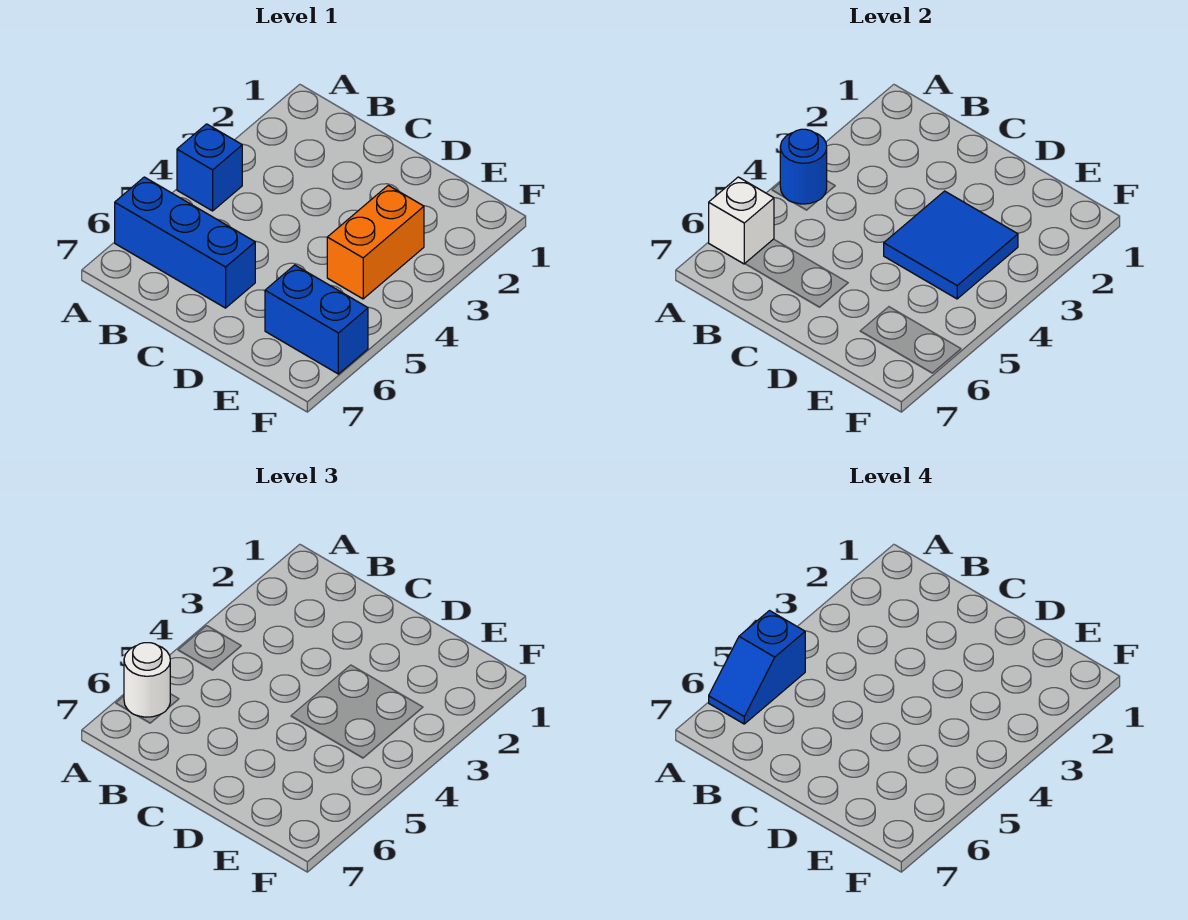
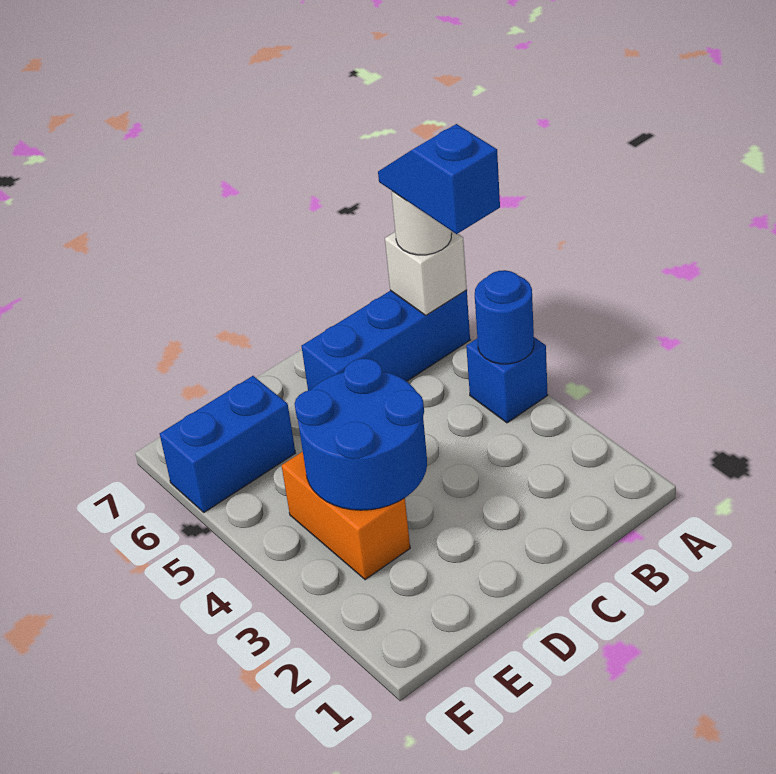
blue 2x2 tile [884,191,1018,299] -> blue 2x2 round brick [295,358,427,510]

